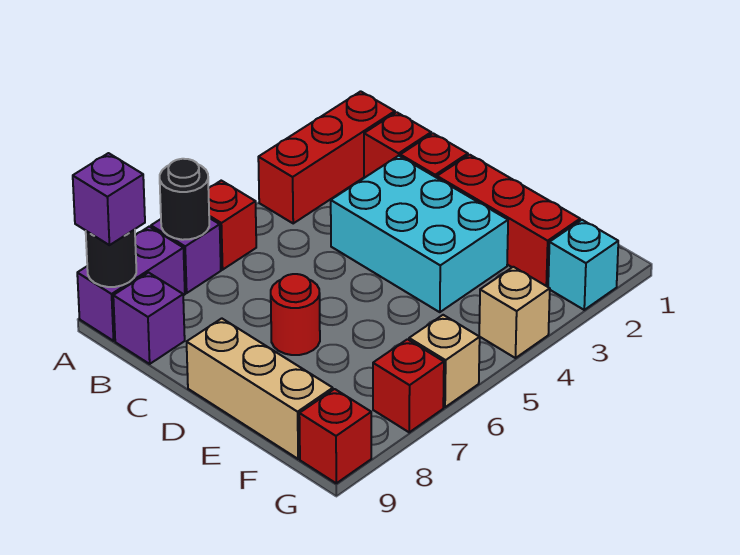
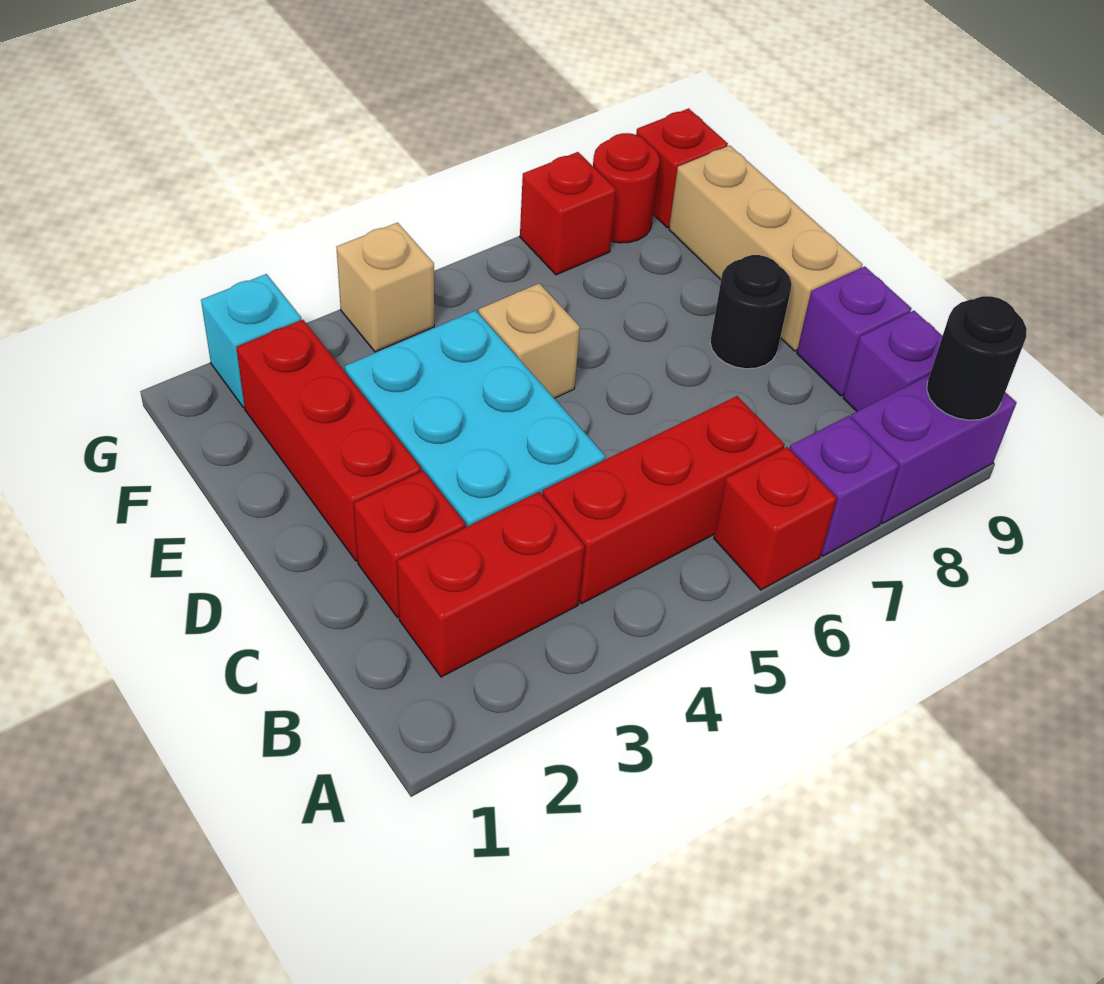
red 1x3 brick [258,91,395,223] -> red 1x3 brick moved to [542,396,784,604]
black 1x1 round brick [160,159,209,240] -> black 1x1 round brick moved to [710,255,792,369]
purple 1x1 brick [73,153,145,245] -> purple 1x1 brick moved to [797,266,911,396]
red 1x1 brick [364,112,431,178] -> red 1x2 brick [397,492,585,677]
red 1x1 round brick [271,274,320,355] -> red 1x1 round brick moved to [593,133,660,243]
tan 1x1 brick [409,315,480,407] -> tan 1x1 brick moved to [479,283,580,398]

